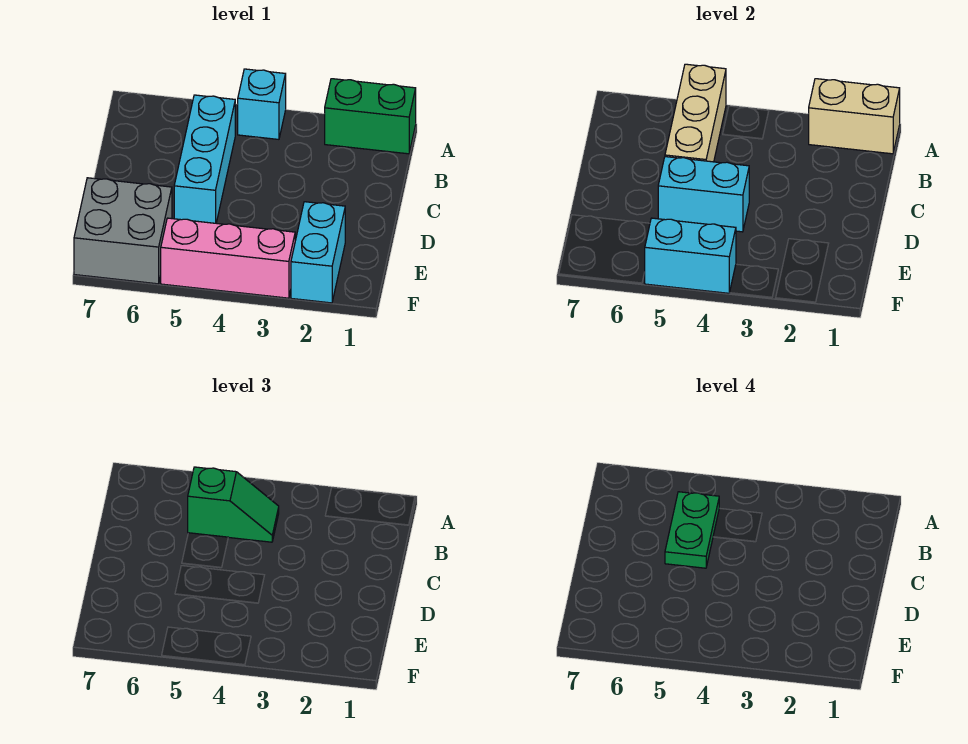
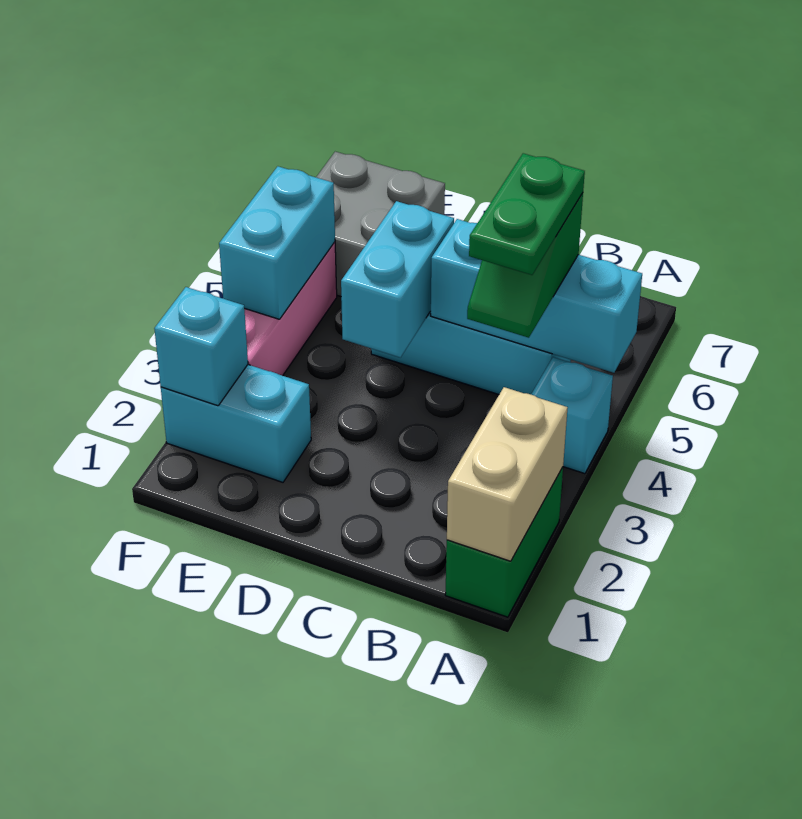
tan 1x3 brick [665,64,726,162] -> cyan 1x3 brick [431,219,642,373]
green 1x2 plate [665,492,719,568] -> green 1x2 plate turned to [469,153,585,275]
none -> cyan 1x1 brick [154,287,248,406]

